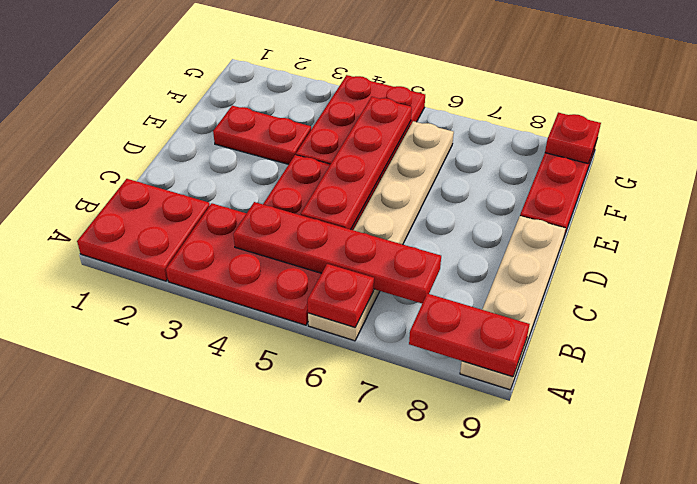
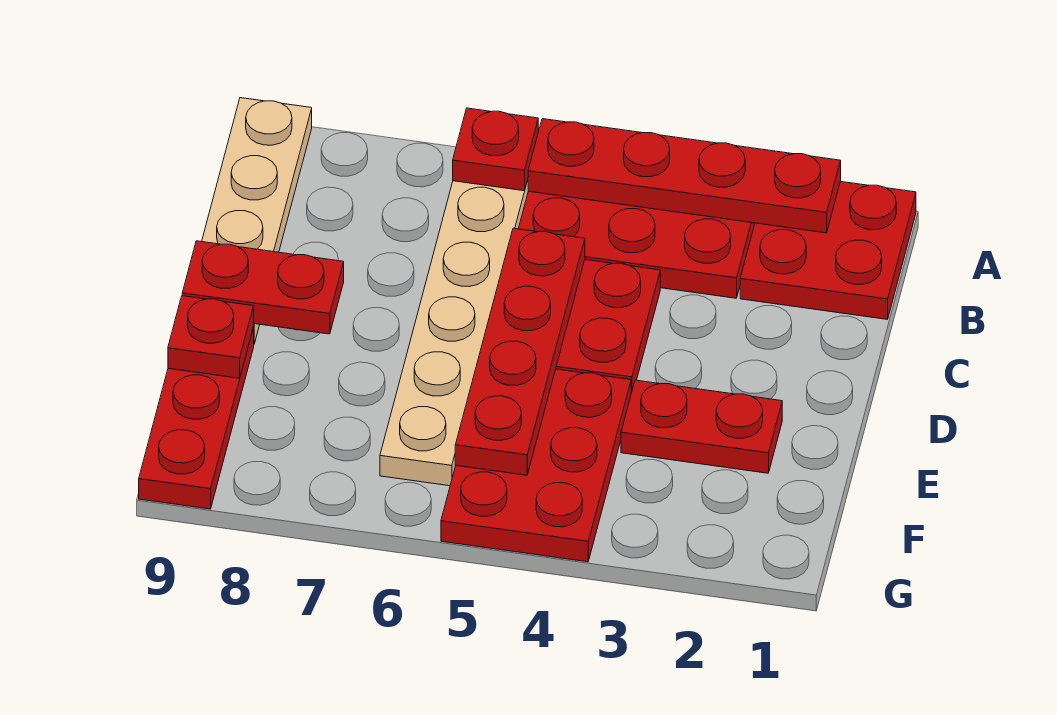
red 1x2 plate [409,294,530,377] -> red 1x2 plate moved to [182,241,344,334]
red 1x4 plate [233,202,441,303] -> red 1x4 plate moved to [528,119,841,233]
red 1x1 plate [545,113,601,163] -> red 1x1 plate moved to [168,296,254,378]

